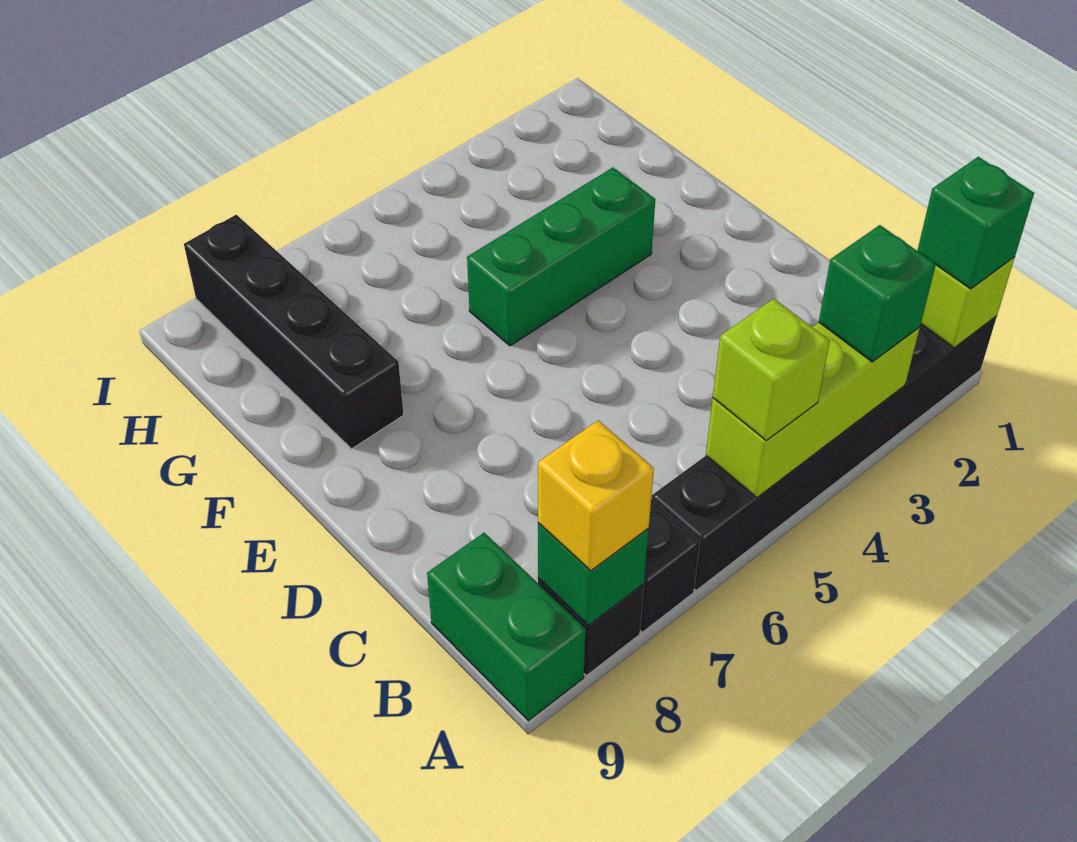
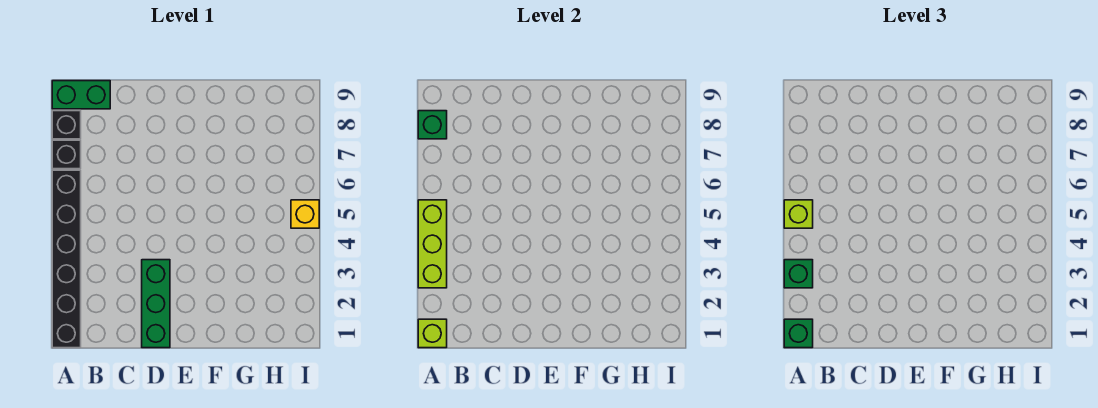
yellow 1x1 brick [538,420,654,571] -> yellow 1x1 brick moved to [291,200,319,228]
green 1x3 brick [467,168,655,346] -> green 1x3 brick moved to [142,260,170,348]
black 1x4 brick [184,215,404,449] -> none

